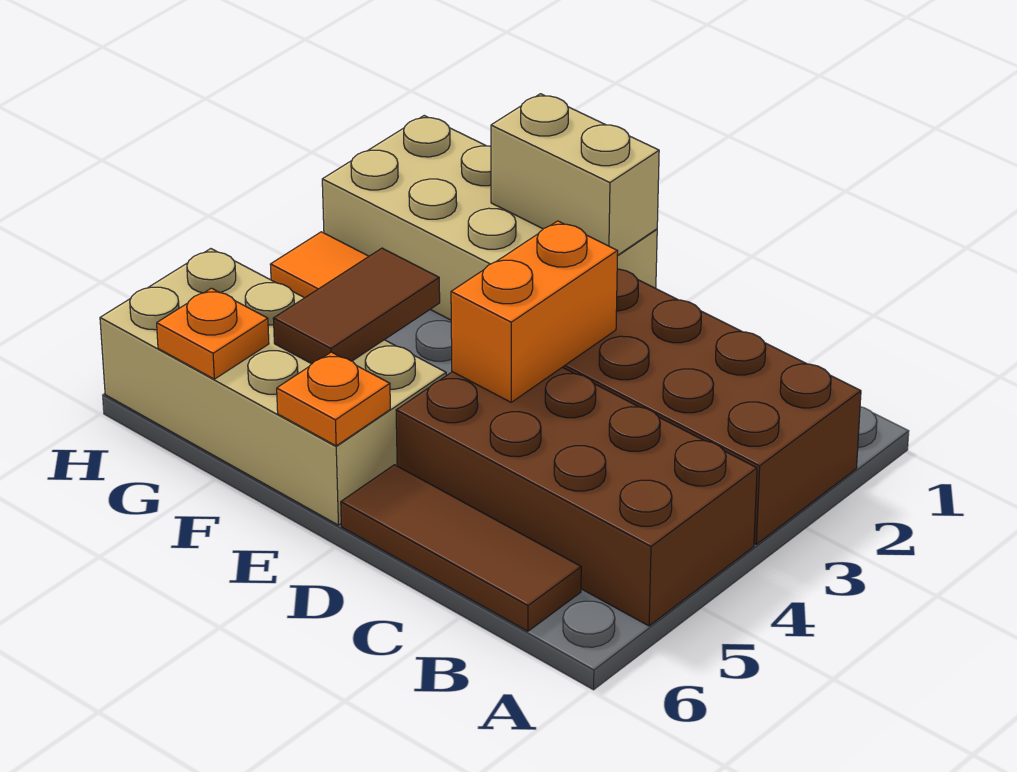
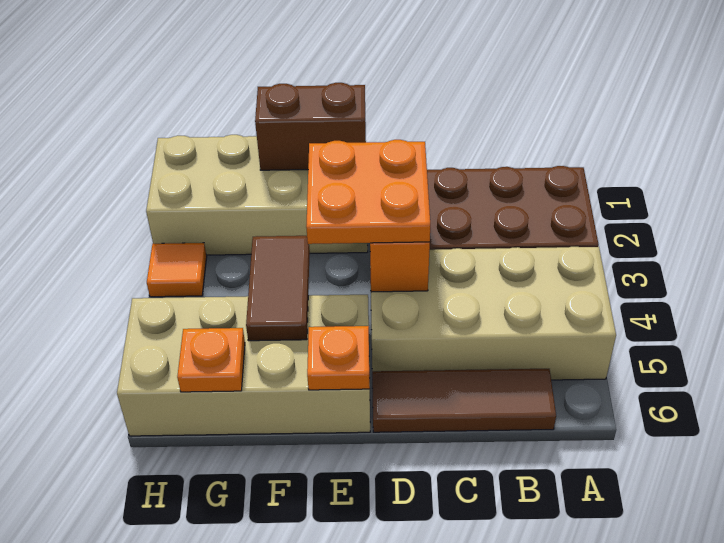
brown 2x4 brick [396,367,757,626] -> tan 2x4 brick [370,247,616,380]
none -> orange 2x2 plate [306,140,430,244]
tan 1x2 brick [491,94,659,255] -> brown 1x2 brick [255,83,366,170]

